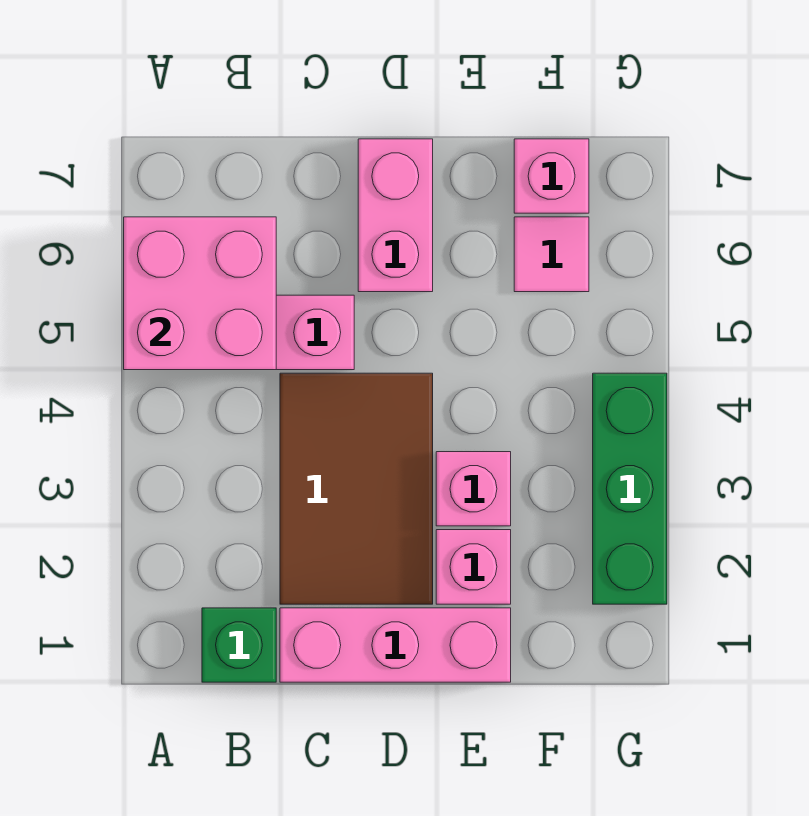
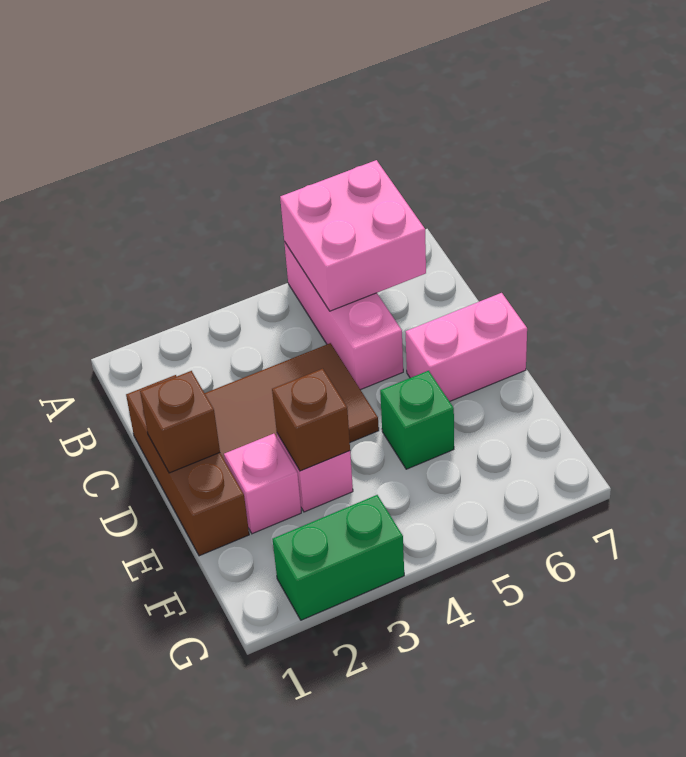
green 1x1 brick [202,608,276,682] -> green 1x1 brick moved to [380,371,454,469]
pink 1x3 brick [280,608,511,682] -> brown 1x3 brick [126,375,249,556]
none -> brown 1x1 brick [140,371,220,473]
none -> brown 1x1 brick [272,369,350,471]
pink 1x1 tile [514,217,589,292] -> none
pink 1x1 brick [514,139,589,213] -> none
green 1x3 brick [593,373,667,604] -> green 1x2 brick [272,495,404,620]

